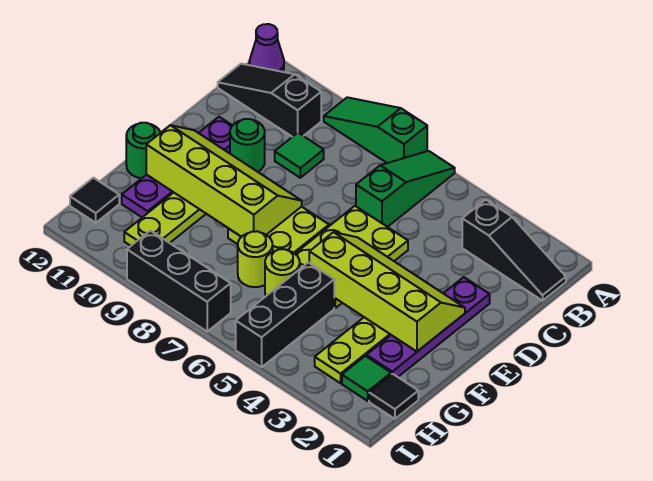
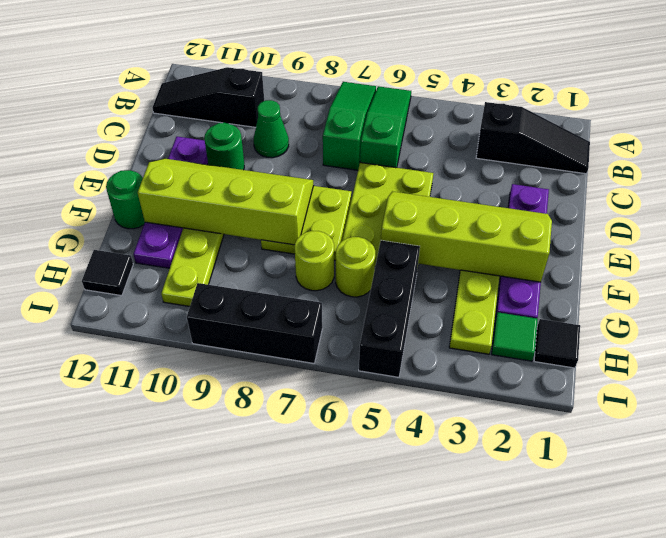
green 1x3 slope [324,97,427,163] -> green 1x3 slope turned to [323,82,376,170]
purple 1x1 cone [249,24,284,72] -> none
green 1x1 tile [275,133,324,178] -> green 1x1 cone [253,100,289,158]

